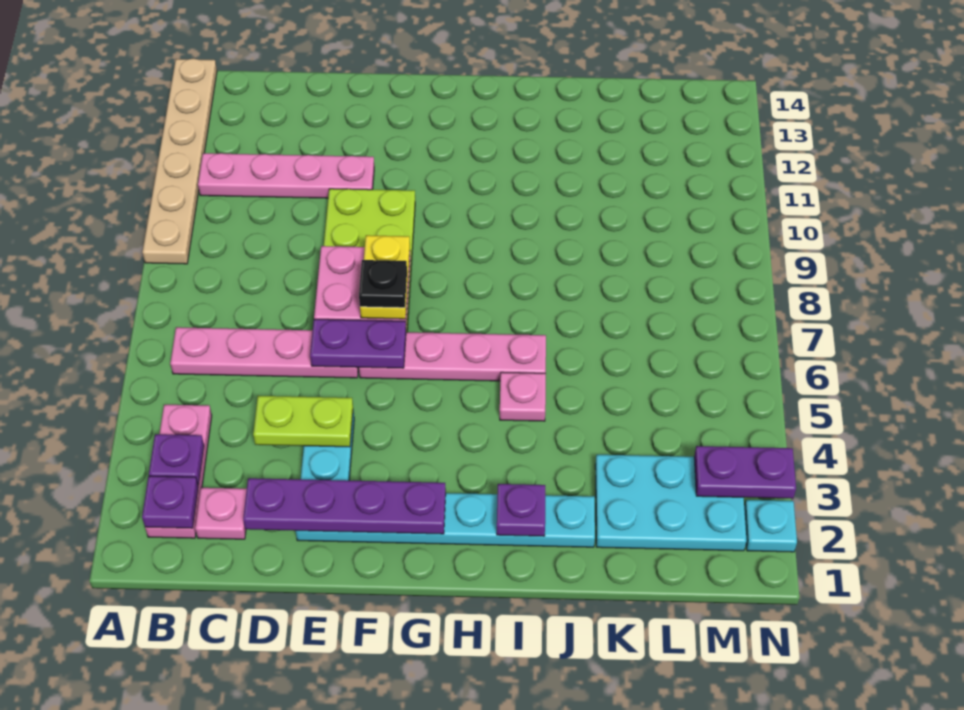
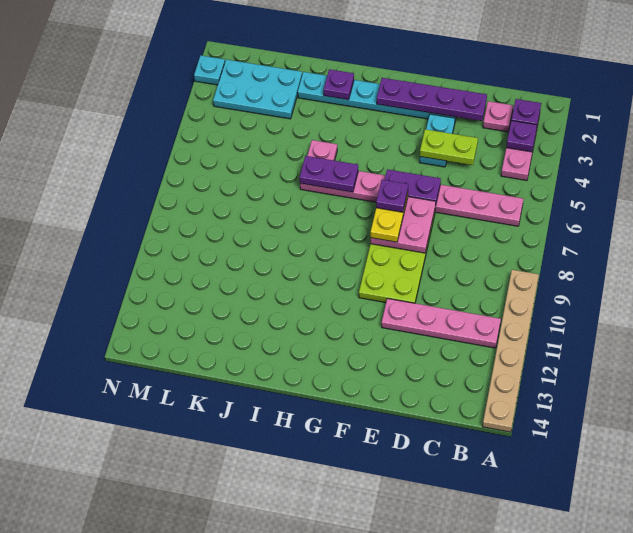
black 1x1 plate [359,260,407,308] -> purple 1x1 plate [376,180,408,212]
purple 1x2 plate [694,446,796,499] -> purple 1x2 plate moved to [299,156,358,192]

